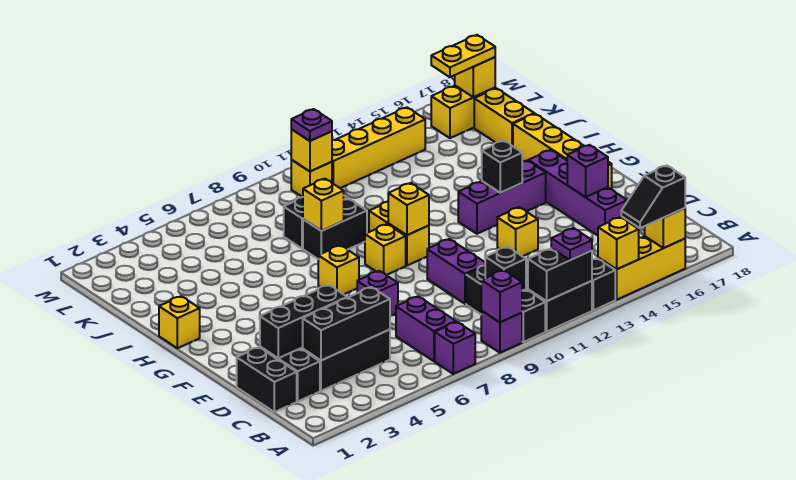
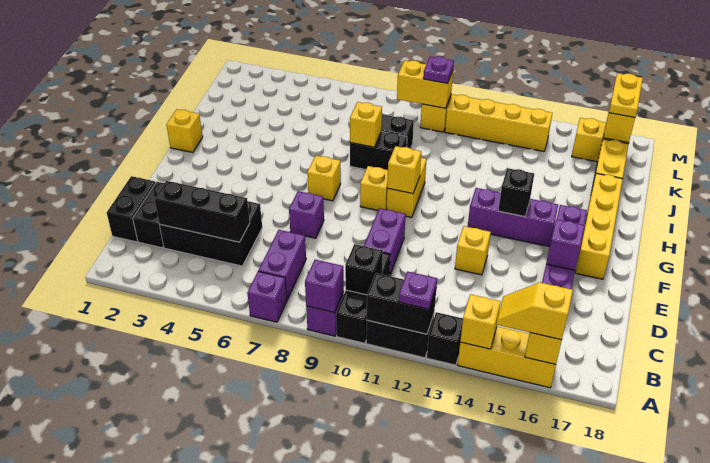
black 1x2 slope [621,166,685,228] -> yellow 1x2 slope [496,282,573,340]
black 1x3 brick [260,285,347,358] -> none
yellow 1x1 brick [291,129,332,171] -> yellow 1x2 brick [397,61,453,108]
yellow 1x2 plate [431,35,495,77] -> yellow 1x2 plate turned to [609,73,643,117]

